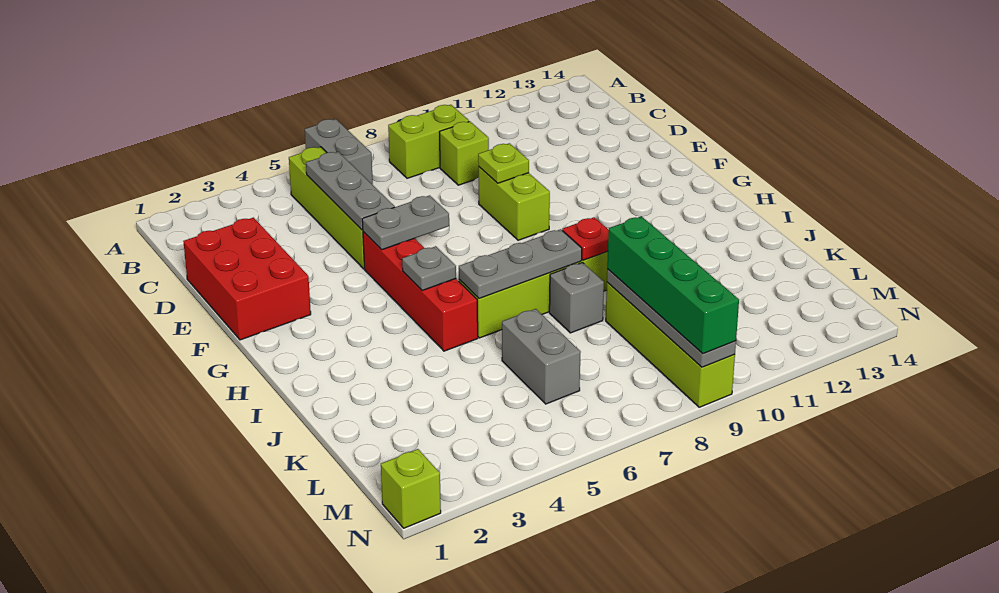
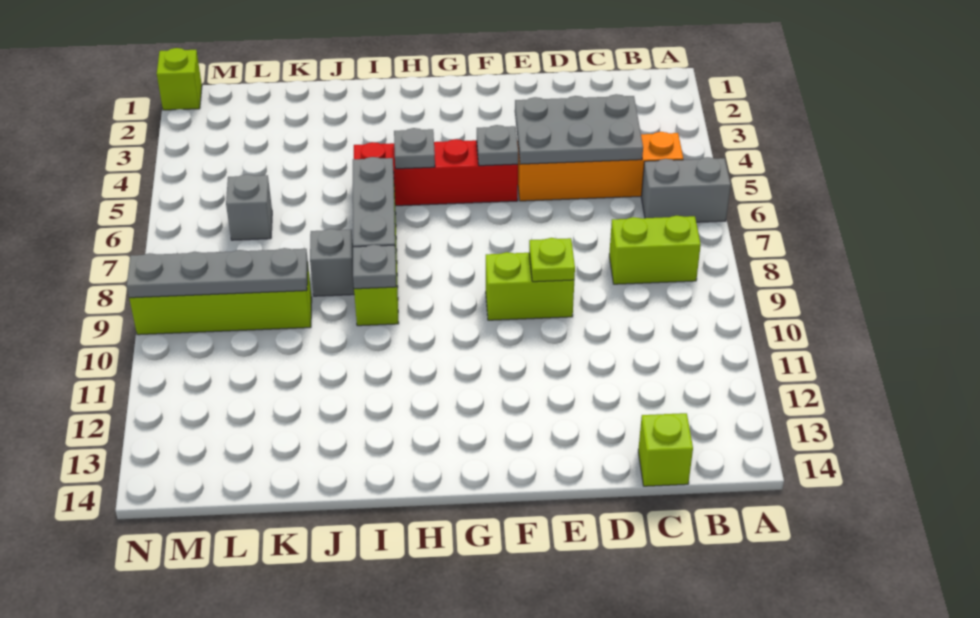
lime 1x4 brick [289,147,364,269] -> orange 1x4 brick [517,132,683,201]
lime 1x2 brick [388,105,469,178] -> lime 1x2 brick turned to [609,216,701,284]
grey 1x3 plate [306,152,395,230] -> grey 2x3 plate [515,94,643,164]
lime 1x1 brick [440,121,489,185] -> lime 1x1 brick moved to [638,413,693,486]
red 2x3 brick [183,218,311,340] -> none
grey 1x2 plate [362,195,449,250] -> grey 1x1 plate [477,125,518,166]
red 1x1 plate [562,217,609,260] -> grey 1x1 plate [353,245,397,289]
grey 1x2 brick [502,309,581,404] -> grey 1x1 brick [226,174,272,240]
green 1x4 brick [607,216,739,354] -> none

